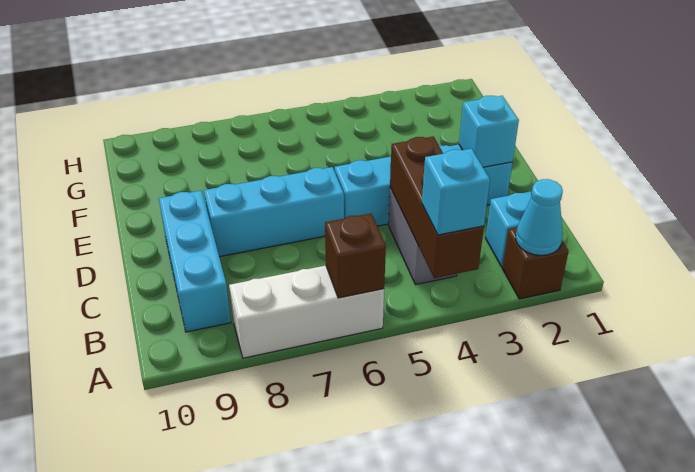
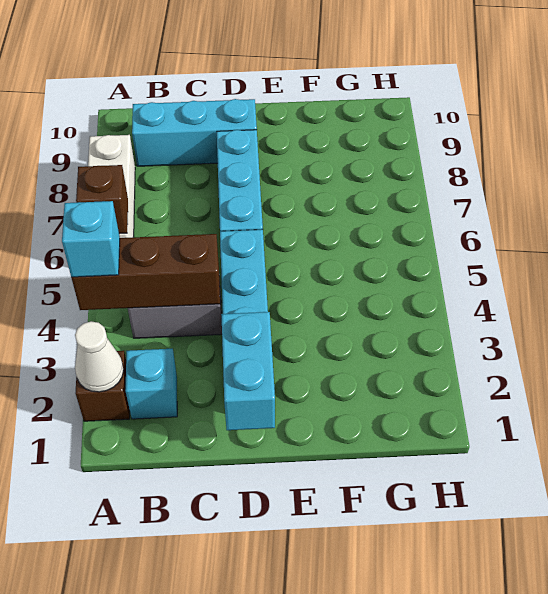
cyan 1x1 cone [515,179,563,255] -> white 1x1 cone [75,321,124,392]
cyan 1x1 brick [459,96,519,167] -> cyan 1x2 brick [221,312,275,430]

